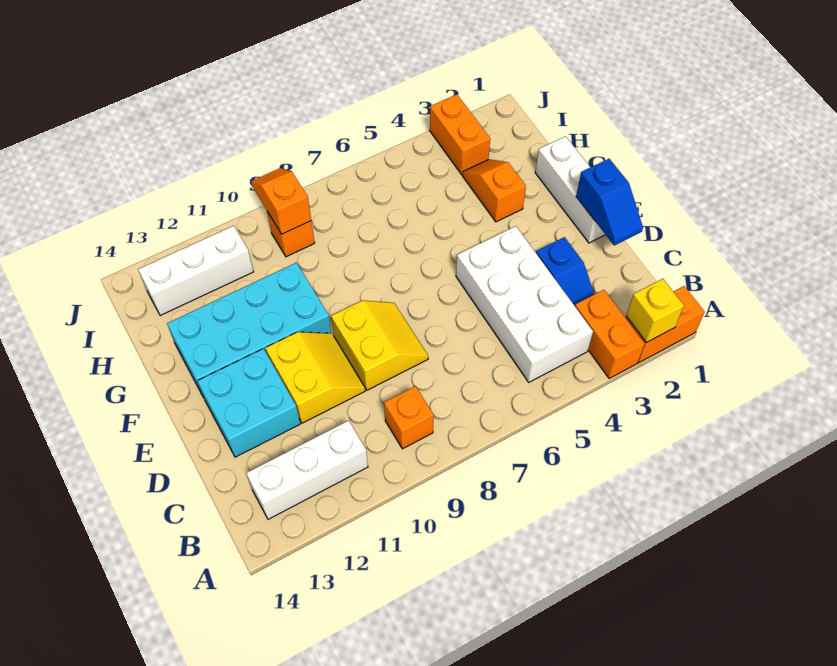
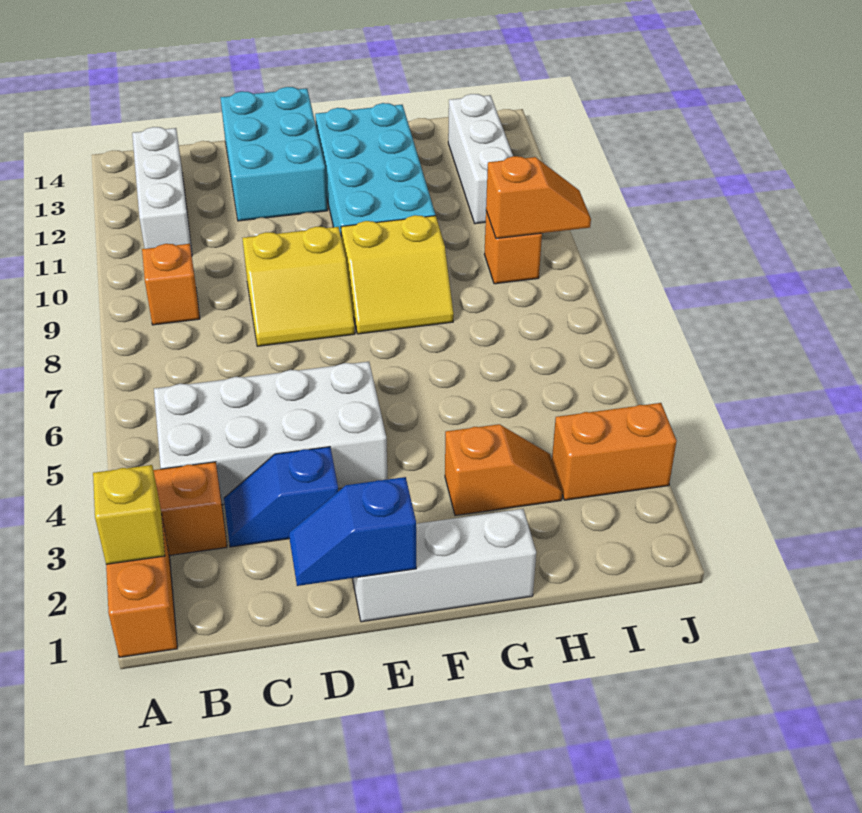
yellow 2x2 slope [266,332,365,423] -> yellow 2x2 slope moved to [341,215,454,334]
cyan 2x2 brick [198,349,300,457] -> cyan 2x3 brick [220,87,328,221]

